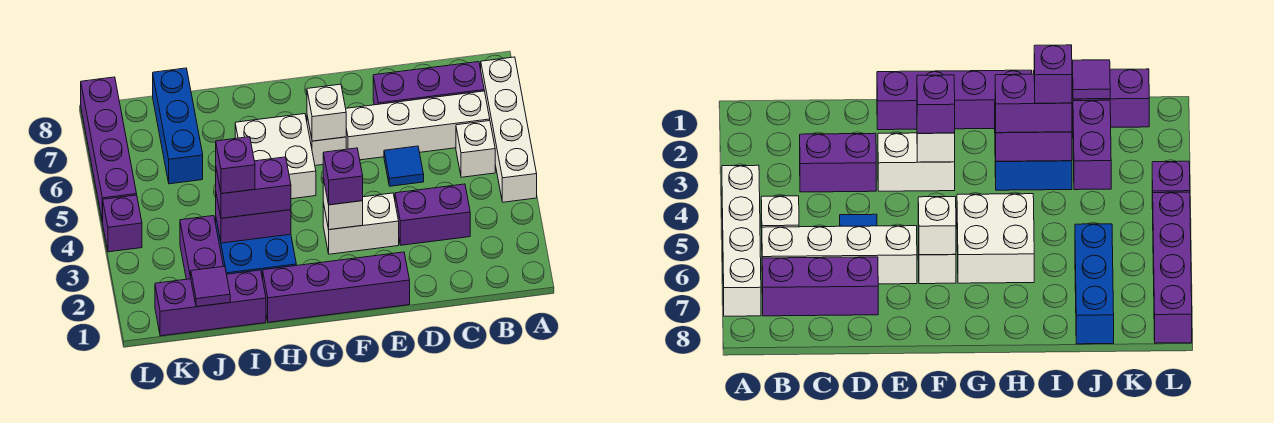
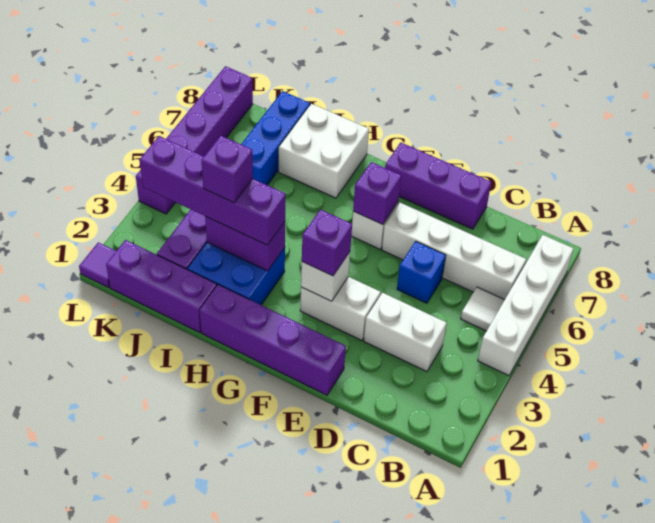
white 1x1 brick [456,121,495,177] -> white 1x1 tile [461,287,504,331]
purple 1x3 brick [373,62,484,105] -> purple 1x3 brick moved to [385,143,491,229]
purple 1x2 brick [395,184,470,245] -> white 1x2 brick [364,293,447,372]
blue 1x1 tile [384,146,424,186] -> blue 1x1 brick [397,241,446,303]
white 1x1 brick [307,84,346,141] -> purple 1x1 brick [353,162,401,225]
white 2x2 brick [235,114,316,199] -> white 2x2 brick moved to [279,104,369,198]
purple 1x2 brick [216,157,291,218] -> purple 1x4 brick [140,136,286,245]
purple 1x1 tile [191,266,230,307] -> purple 1x1 tile moved to [79,242,116,288]

